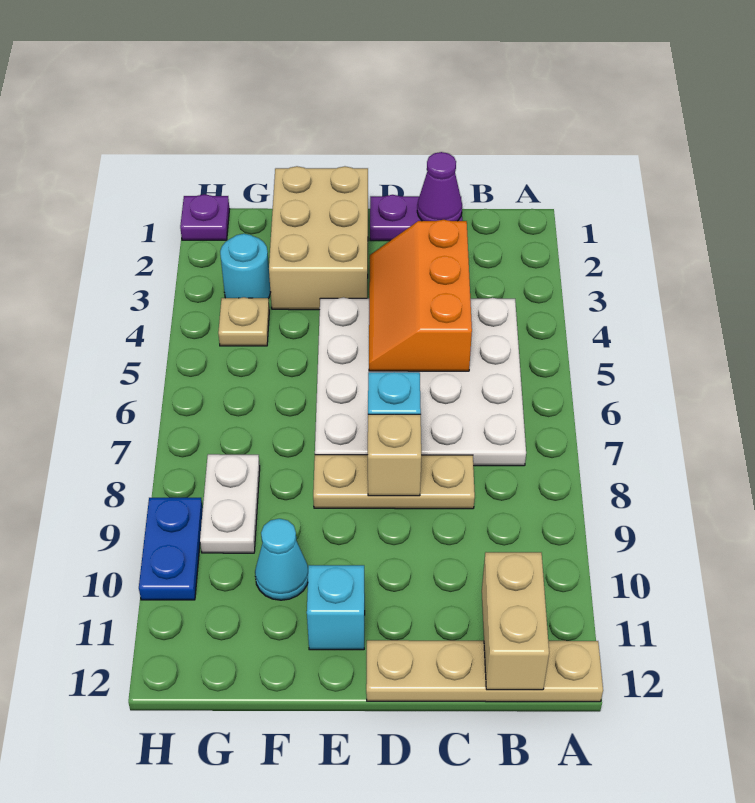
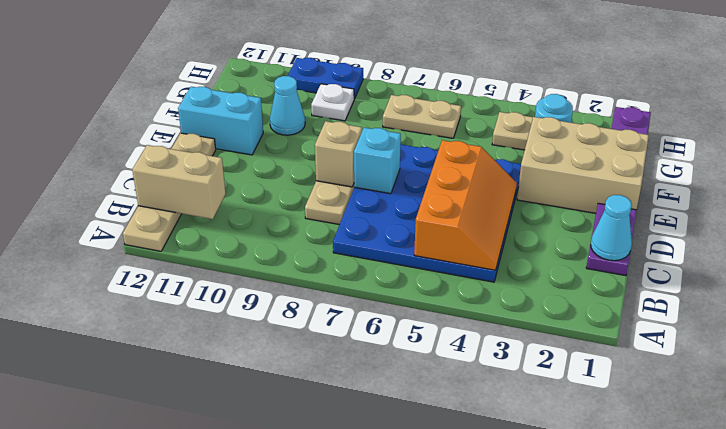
white 4x4 plate [315,297,526,466] -> blue 4x4 plate [333,144,521,282]
purple 1x1 cone [417,152,462,221] -> cyan 1x1 cone [591,195,632,261]
orange 2x3 slope [369,220,472,371] -> orange 2x3 slope turned to [414,140,517,270]
cyan 1x1 brick [307,565,365,650] -> cyan 1x2 brick [178,87,263,155]
none -> tan 1x2 plate [383,95,461,138]
white 1x2 plate [200,454,260,553] -> white 1x1 plate [311,84,354,121]

